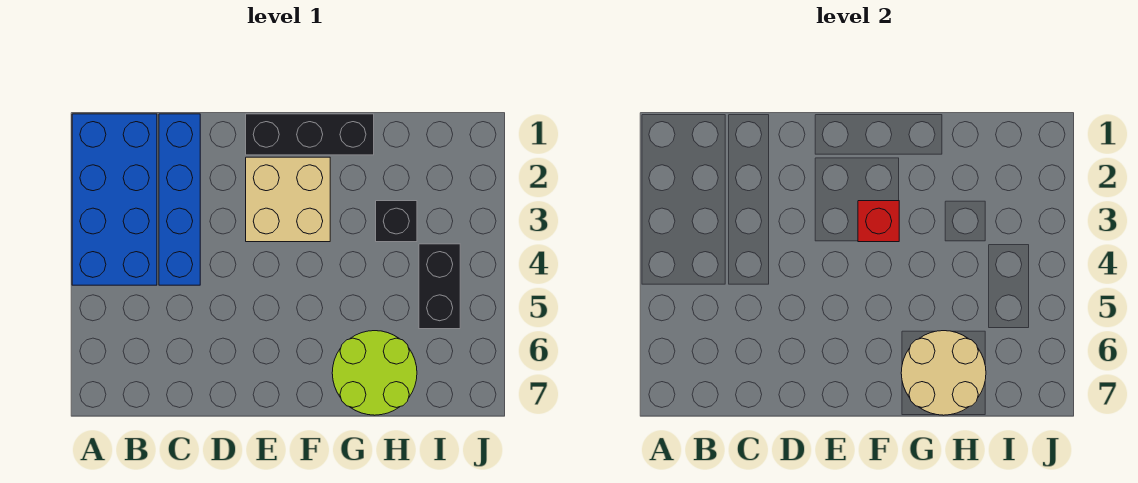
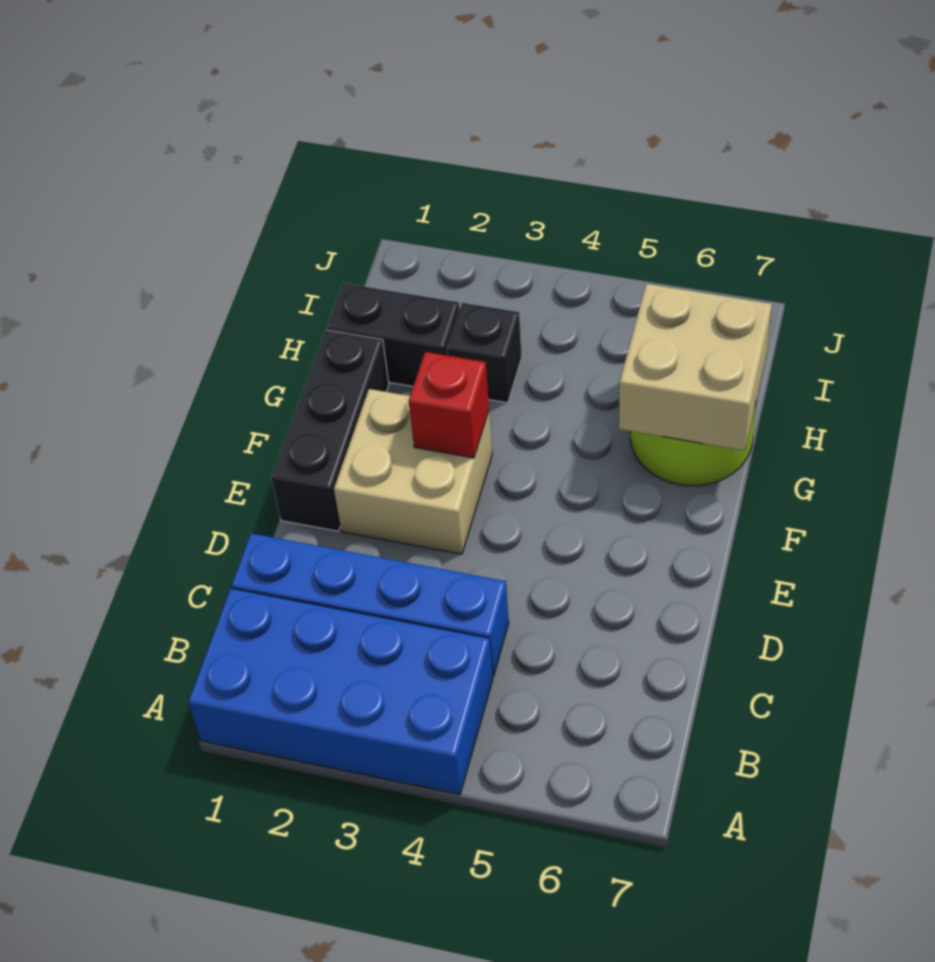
tan 2x2 round brick [901,331,986,415] -> tan 2x2 brick [619,284,772,451]
black 1x2 brick [419,244,460,329] -> black 1x2 brick moved to [327,283,460,387]

